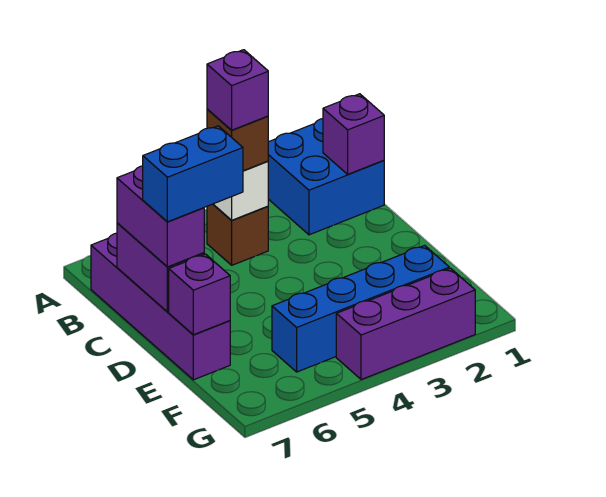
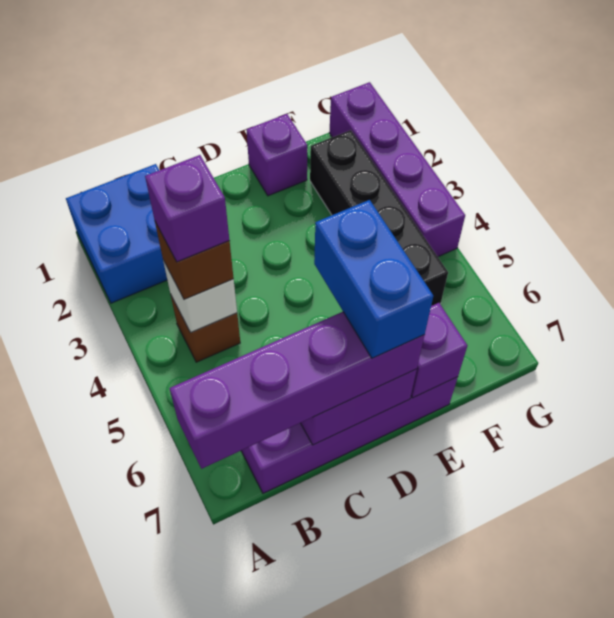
purple 1x1 brick [323,94,384,174] -> purple 1x1 brick moved to [247,114,307,196]
purple 1x2 brick [117,166,204,267] -> purple 1x4 brick [169,312,424,469]
blue 1x4 brick [272,245,449,372] -> black 1x4 brick [310,130,448,306]
purple 1x3 brick [336,268,475,380] -> purple 1x4 brick [329,82,465,257]

